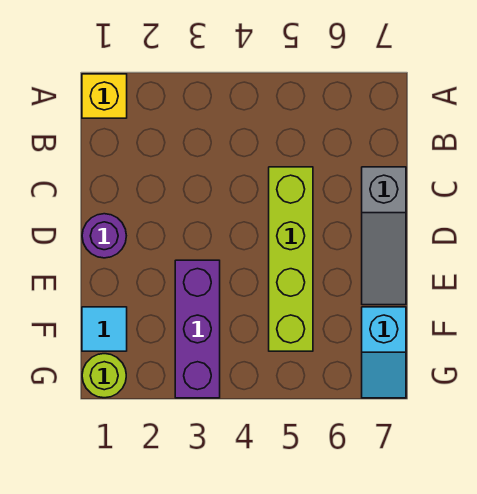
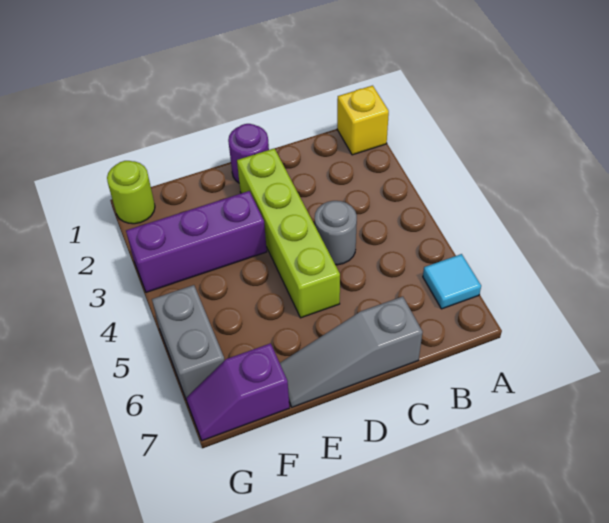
none -> grey 1x1 round brick [315,201,357,265]
lime 1x4 brick [269,167,313,351] -> lime 1x4 brick turned to [237,148,340,318]
cyan 1x1 tile [82,307,127,351] -> cyan 1x1 tile moved to [423,254,481,309]
cyan 1x2 slope [362,307,406,398] -> purple 1x2 slope [186,343,290,441]
none -> grey 1x2 brick [152,285,225,398]

